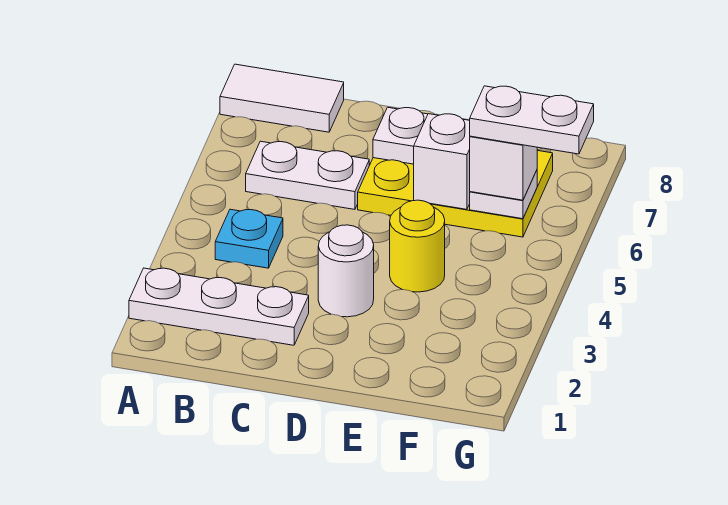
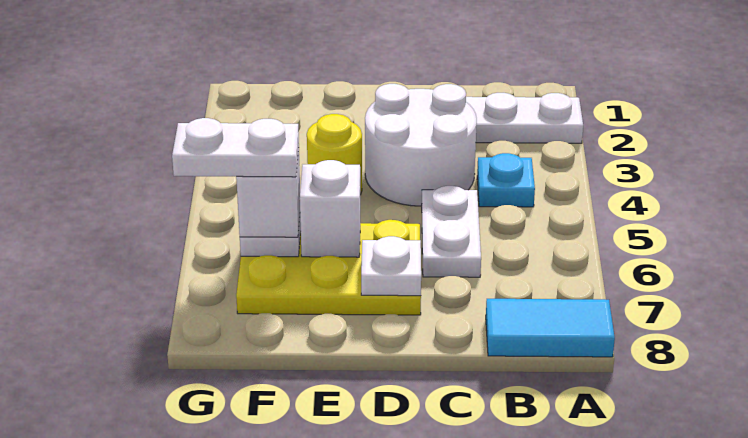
white 1x2 tile [220,64,344,132] -> cyan 1x2 tile [486,299,615,357]
white 1x2 plate [246,141,369,209] -> white 1x2 plate turned to [422,186,481,277]
white 1x1 round brick [318,225,374,317] -> white 2x2 round brick [365,84,477,206]

